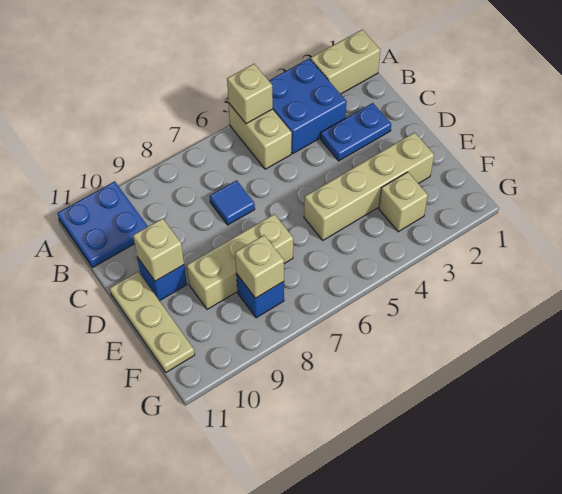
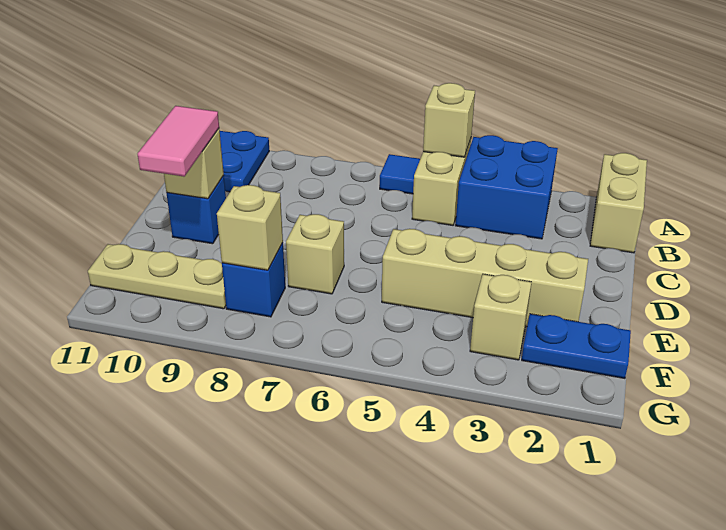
tan 1x2 brick [311,30,380,94] -> tan 1x2 brick turned to [590,153,647,253]
blue 1x2 plate [321,103,391,161] -> blue 1x2 plate moved to [522,314,631,378]
blue 1x1 tile [210,180,255,225] -> blue 1x1 tile moved to [380,154,420,194]
none -> pink 1x2 tile [138,106,219,177]
tan 1x3 plate [110,272,195,372] -> tan 1x3 plate turned to [88,244,226,309]
tan 1x3 brick [187,214,293,309] -> tan 1x1 brick [286,214,344,294]

